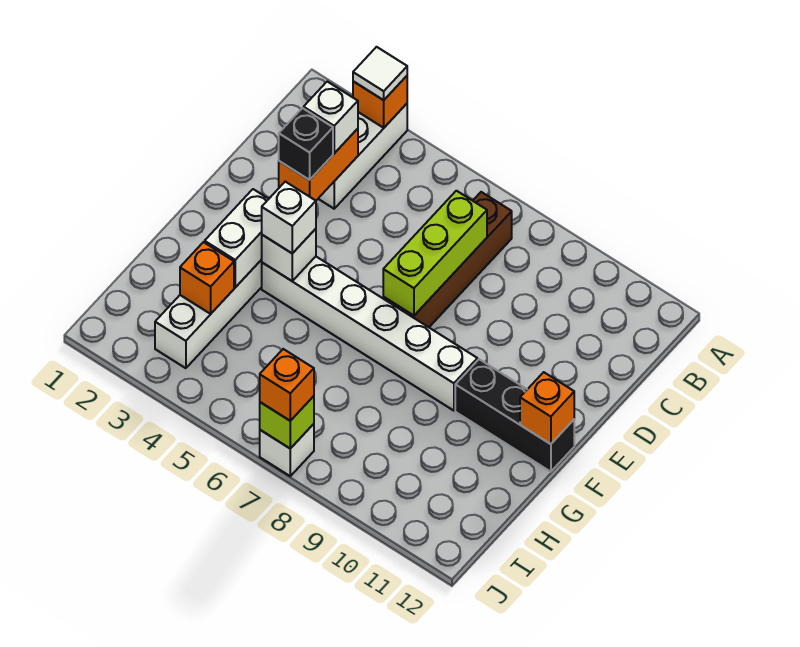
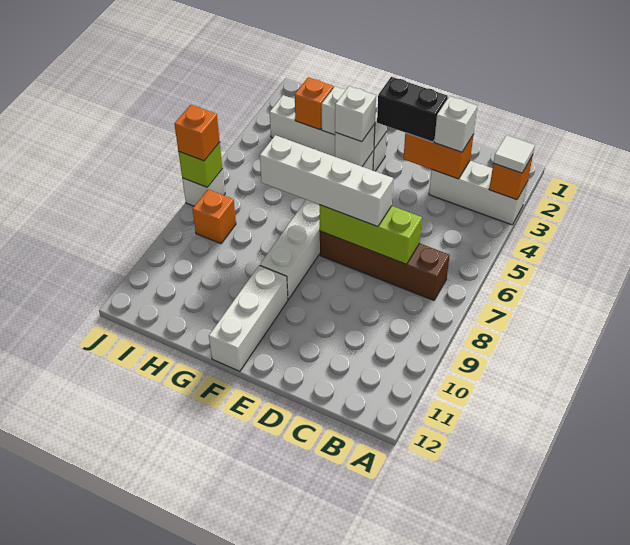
black 1x1 brick [279,108,333,180] -> black 1x2 brick [377,77,448,142]
none -> white 1x4 brick [260,135,393,227]
black 1x3 brick [455,359,574,472] -> white 1x3 brick [209,265,288,371]
orange 1x1 brick [520,372,574,444] -> orange 1x1 brick moved to [193,189,236,244]

